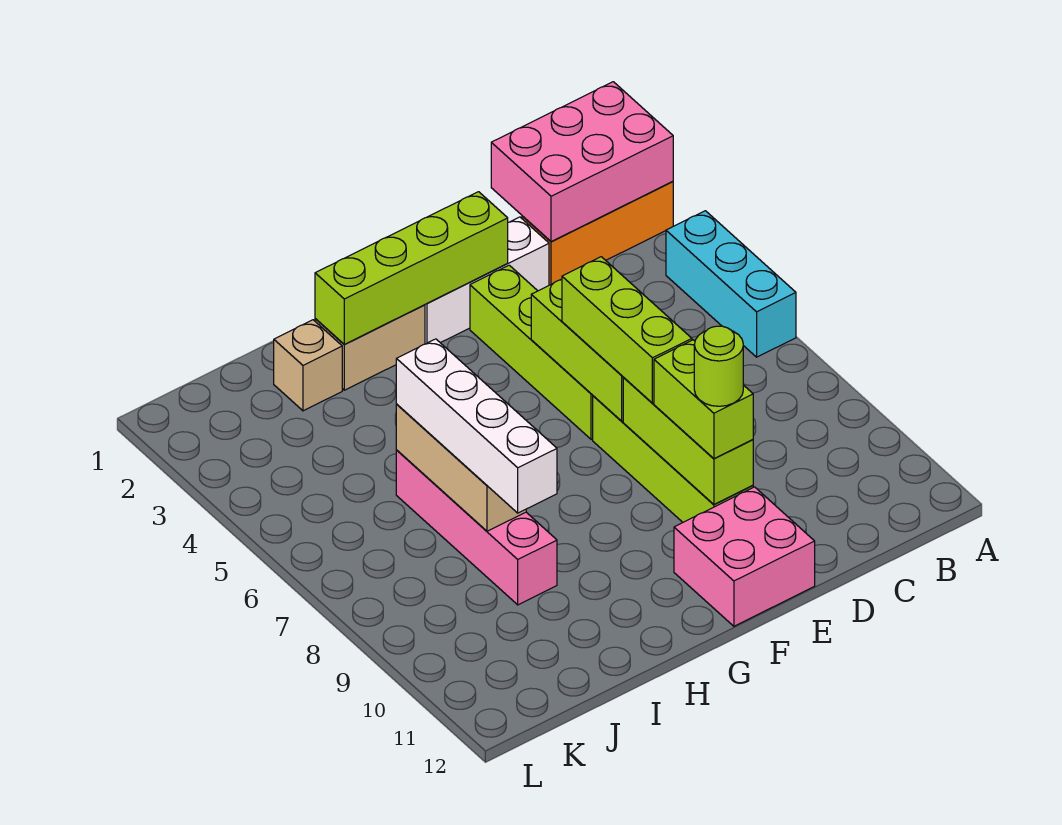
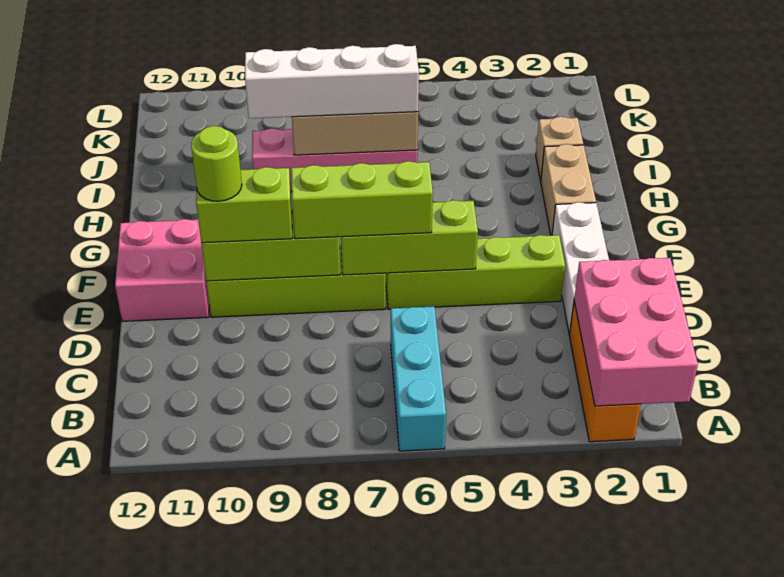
cyan 1x3 brick [666,211,796,357] -> cyan 1x3 brick turned to [391,306,446,451]
lime 1x4 brick [315,192,508,344] -> none

